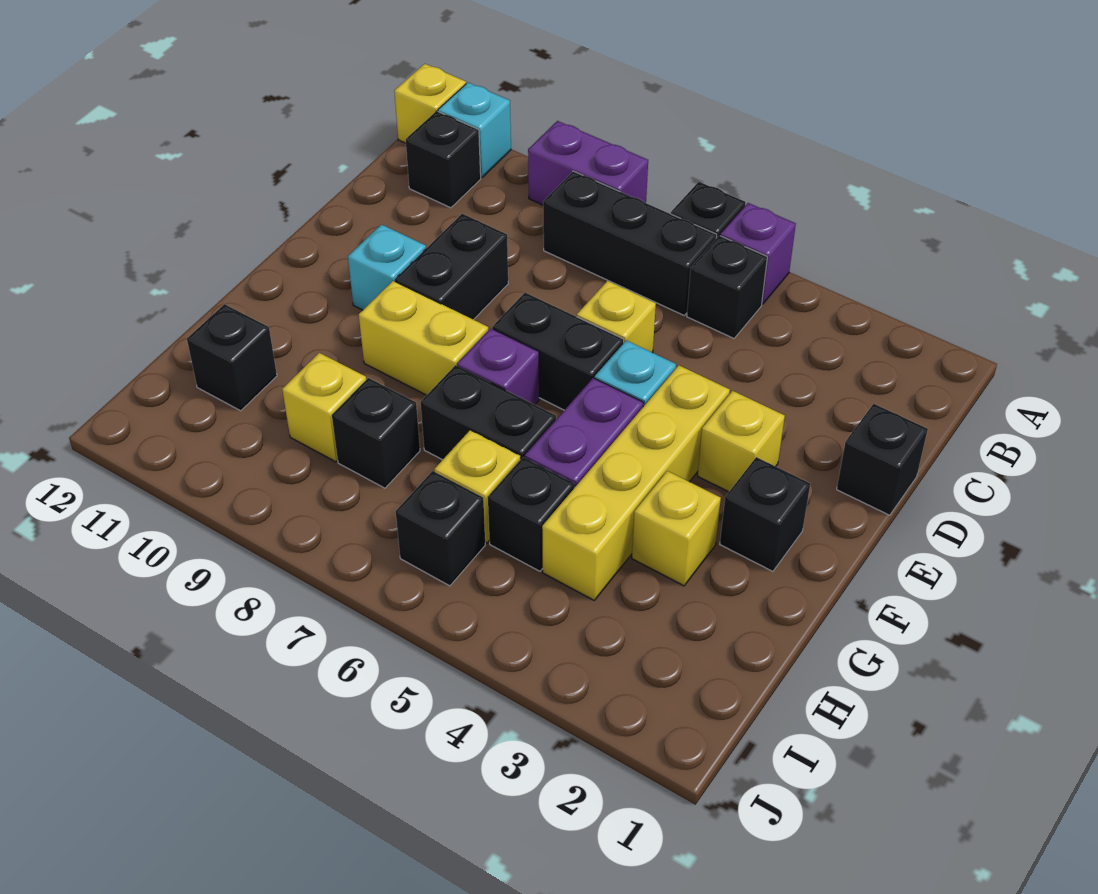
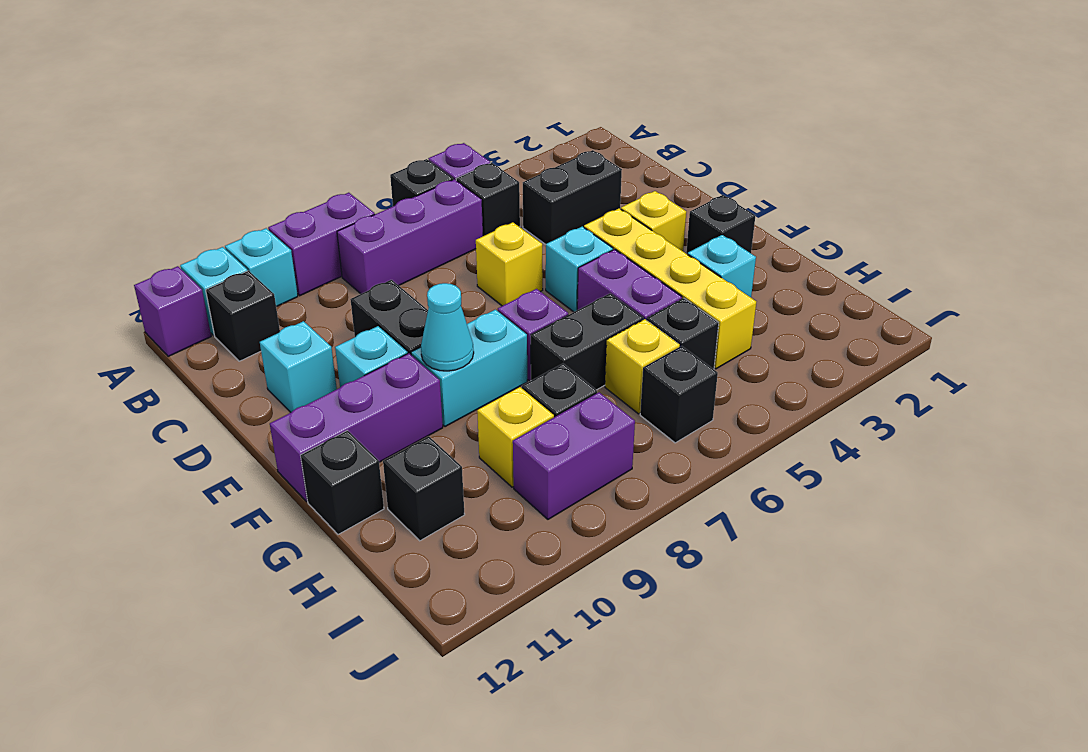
none -> cyan 1x1 brick [225,228,298,307]
yellow 1x1 brick [394,64,466,143] -> purple 1x1 brick [134,266,211,357]
black 1x3 brick [543,171,717,315] -> purple 1x3 brick [337,179,483,294]
black 1x1 brick [837,404,928,515] -> black 1x1 brick moved to [301,431,384,535]
none -> cyan 1x1 brick [260,321,337,412]
black 1x2 brick [492,293,624,410] -> black 1x2 brick moved to [523,150,622,245]
yellow 1x2 brick [359,281,488,395] -> cyan 1x2 brick [411,310,527,427]
none -> cyan 1x1 cone [421,283,474,371]
none -> purple 1x3 brick [270,353,443,502]
yellow 1x1 brick [632,471,721,586] -> cyan 1x1 brick [688,235,756,297]
none -> purple 1x2 brick [513,392,635,519]

